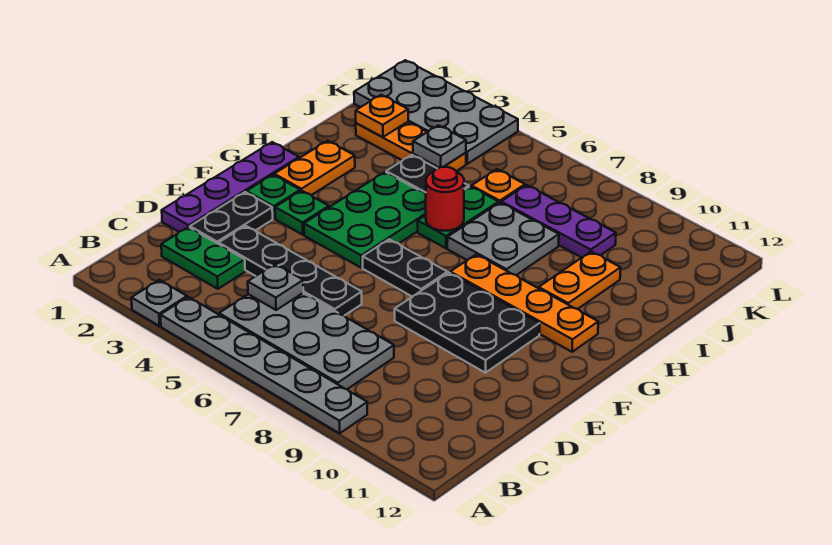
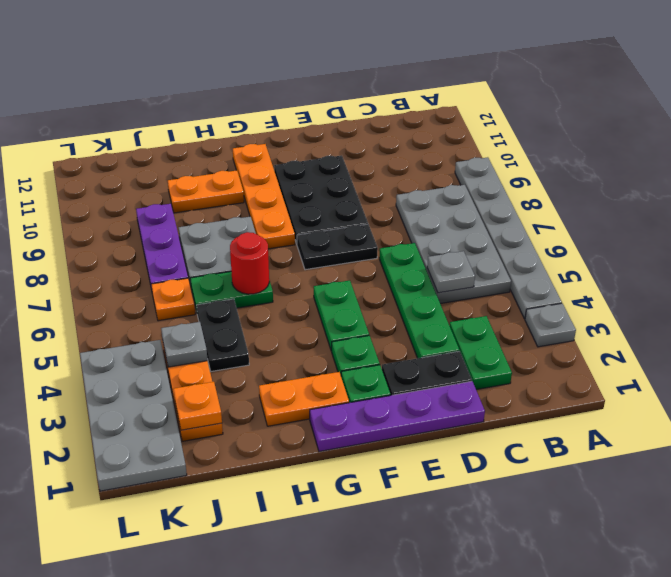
black 1x4 plate [219,226,362,316] -> green 1x4 plate [379,243,459,358]
green 2x3 plate [304,172,426,268] -> green 1x2 plate [314,280,369,351]
black 1x2 plate [363,239,448,297] -> black 1x2 plate turned to [297,224,378,270]

